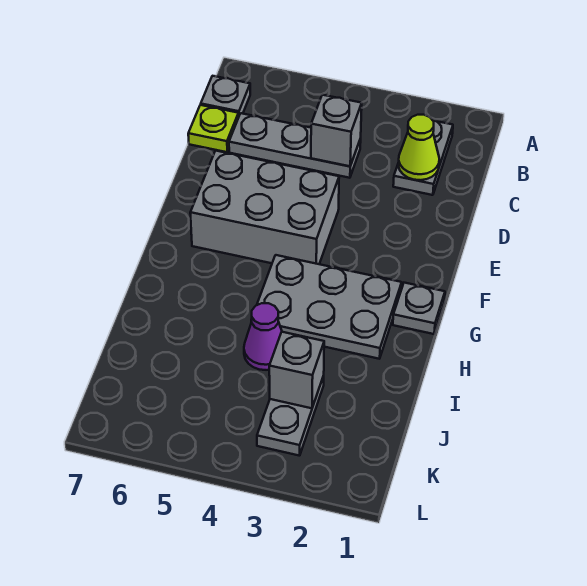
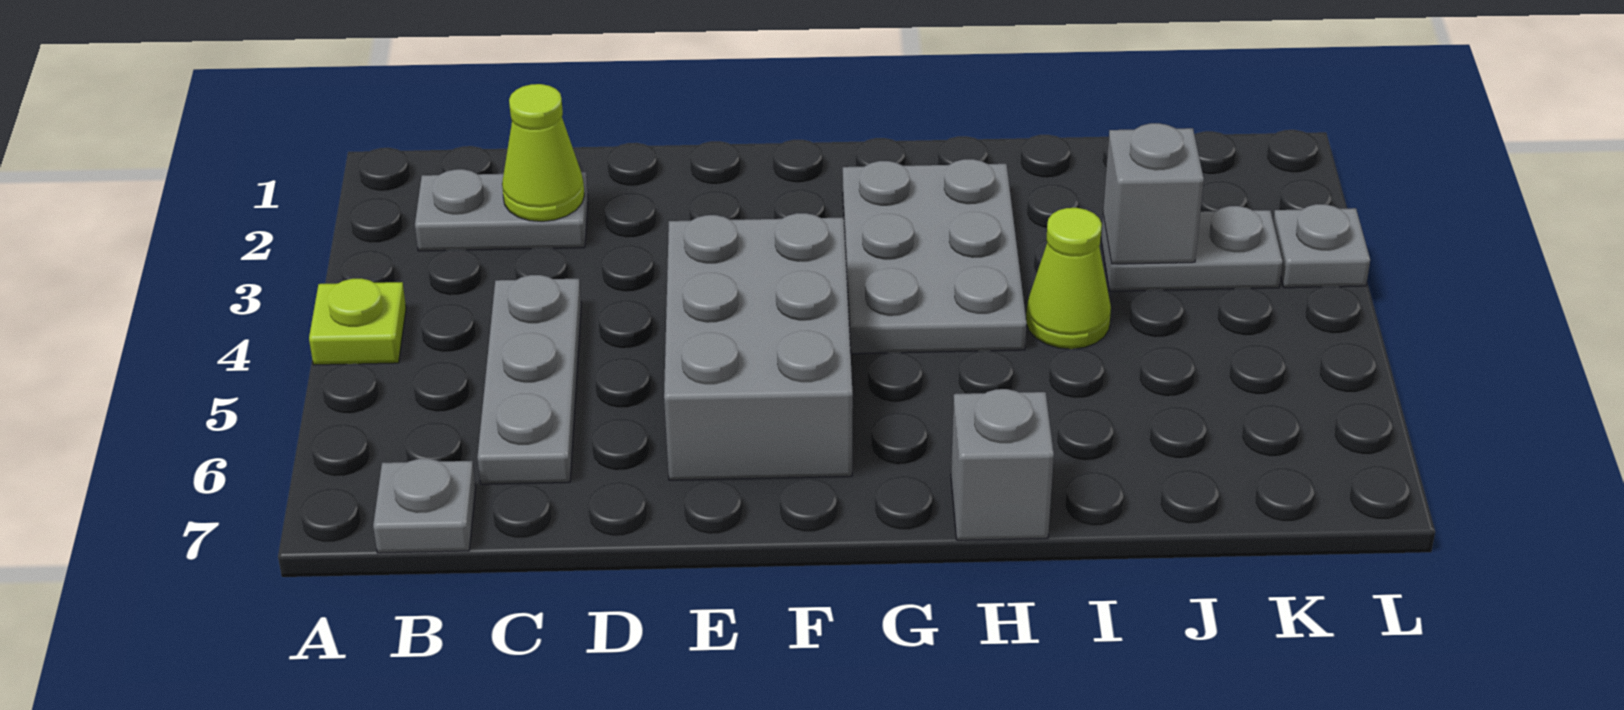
grey 1x1 brick [311,95,362,166] -> grey 1x1 brick moved to [951,389,1054,540]
lime 1x1 plate [188,105,239,152] -> lime 1x1 plate moved to [309,279,406,365]
grey 1x1 plate [393,283,445,334] -> grey 1x1 plate moved to [1273,204,1370,288]
purple 1x1 cone [244,303,282,370] -> lime 1x1 cone [1026,208,1111,349]

